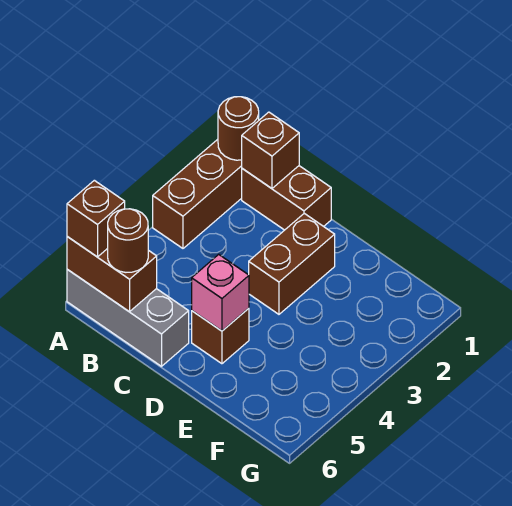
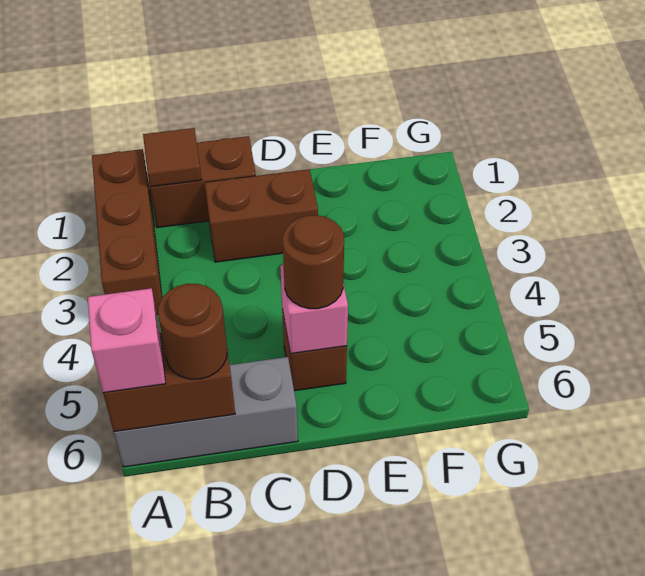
brown 1x1 round brick [218,97,259,160] -> brown 1x1 round brick moved to [283,215,344,309]
brown 1x1 brick [67,180,125,257] -> pink 1x1 brick [88,288,166,393]
brown 1x1 brick [242,112,299,188] -> brown 1x1 tile [143,128,202,187]
brown 1x2 brick [249,213,335,314] -> brown 1x2 brick turned to [205,169,318,262]

